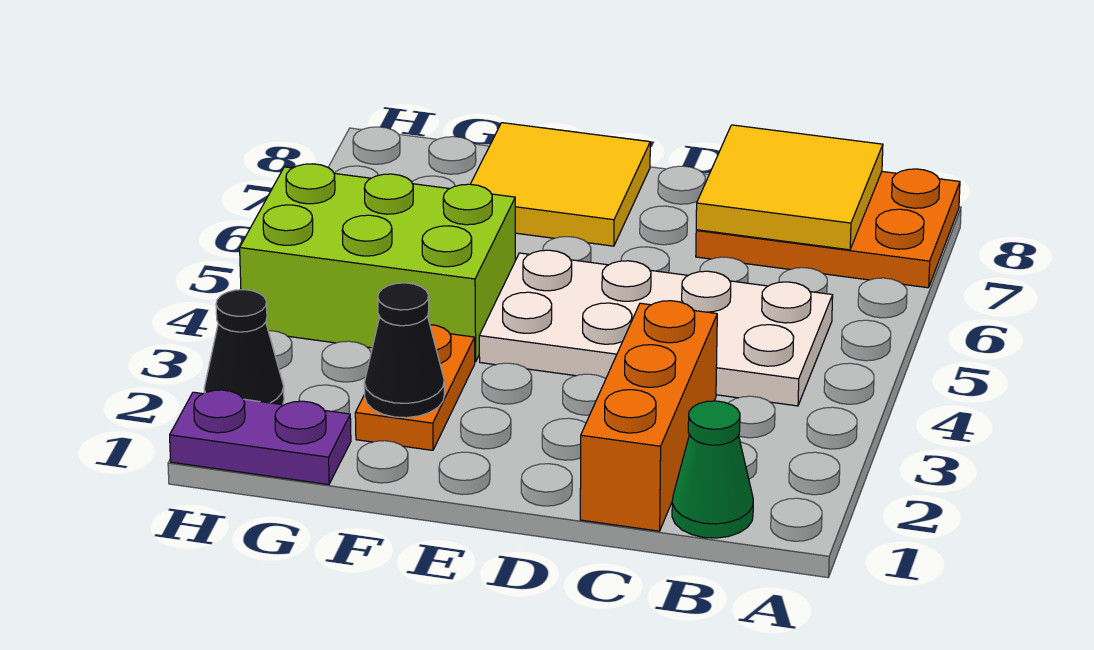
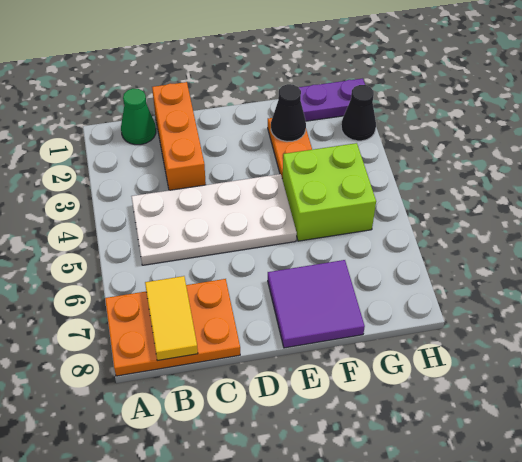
yellow 2x2 tile [696,125,883,250] -> yellow 1x2 tile [145,276,198,361]
yellow 2x2 tile [471,123,650,246] -> purple 2x2 tile [268,260,365,348]
lime 2x3 brick [240,164,515,362] -> lime 2x2 brick [282,143,376,241]

